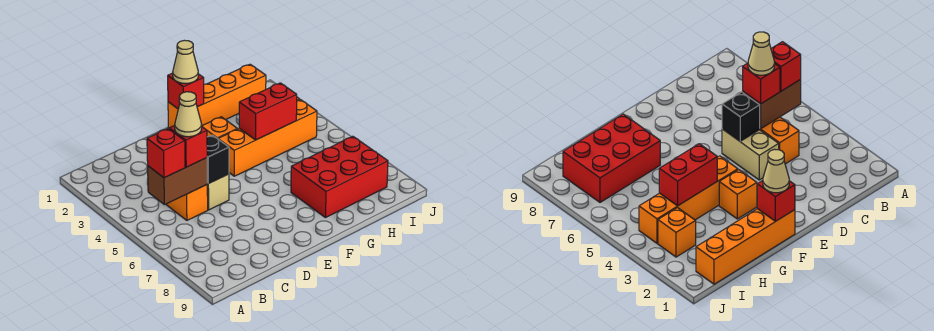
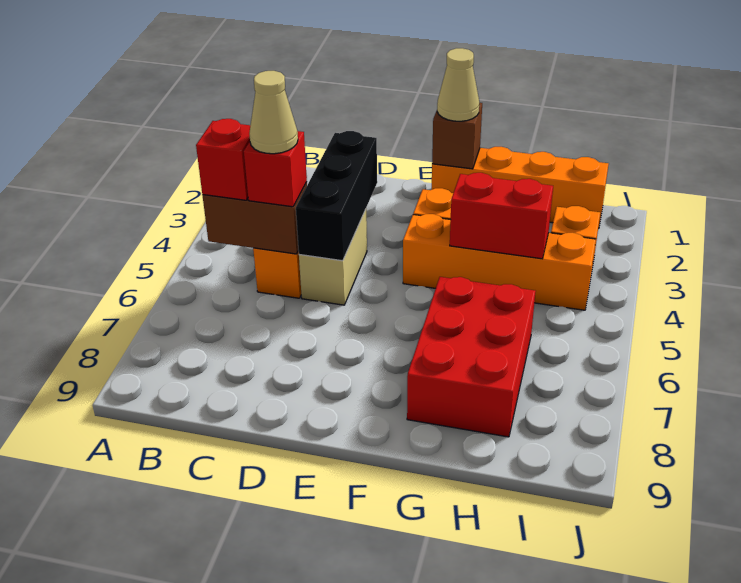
black 1x1 brick [207,135,229,184] -> black 1x3 brick [296,131,377,261]
red 1x1 brick [168,73,204,109] -> brown 1x1 brick [432,103,482,169]
red 2x3 brick [291,136,388,218] -> red 2x3 brick turned to [407,277,536,437]

